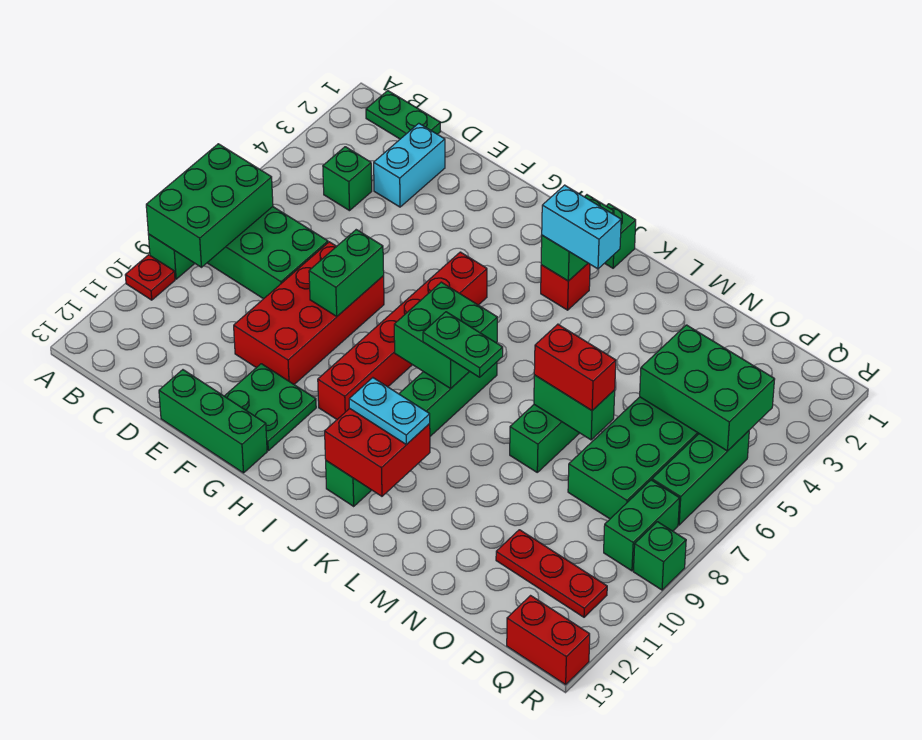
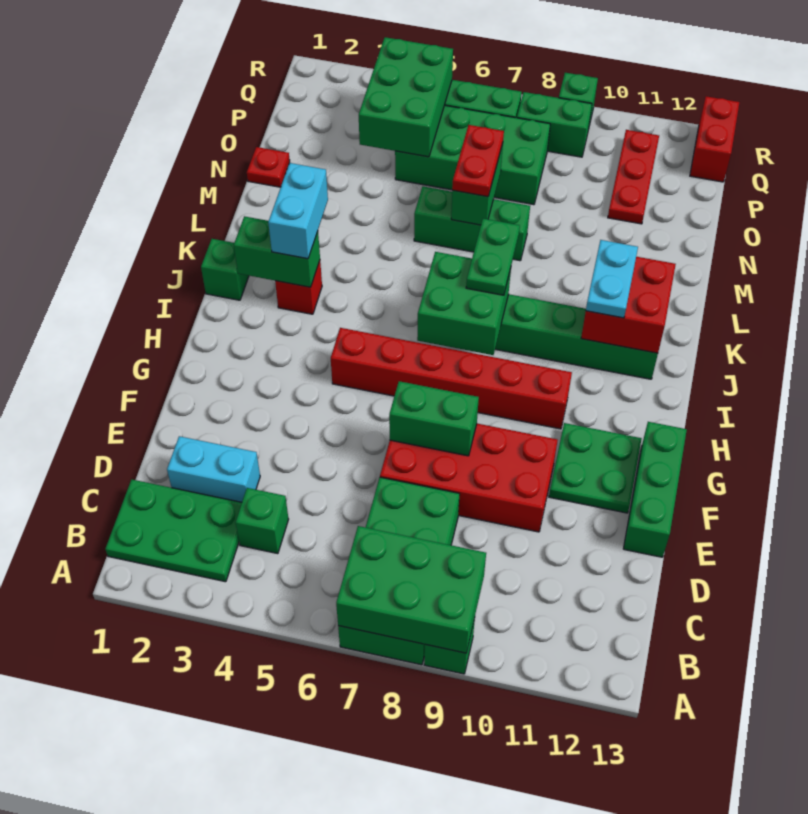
red 1x1 plate [125,255,175,300] -> red 1x1 plate moved to [247,147,290,187]
green 1x2 plate [366,91,441,139] -> green 2x3 plate [105,479,242,582]
red 1x2 brick [534,324,616,410] -> red 1x2 plate [452,125,504,197]

